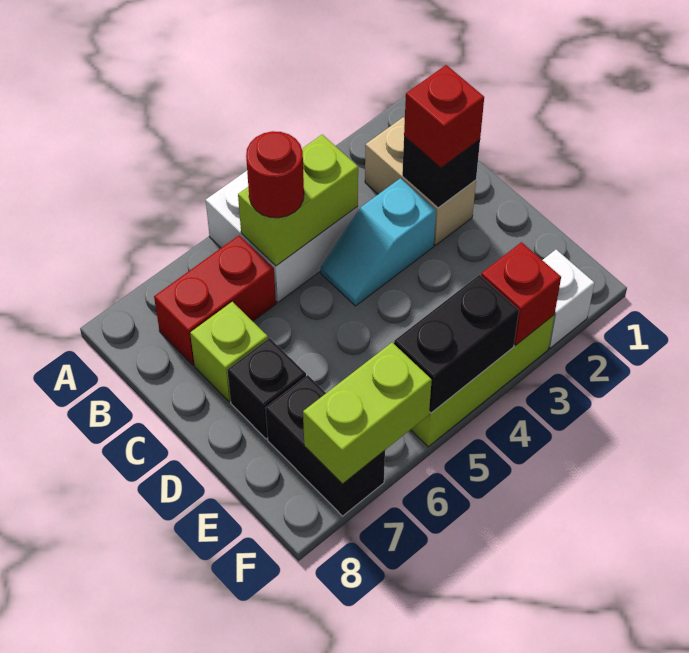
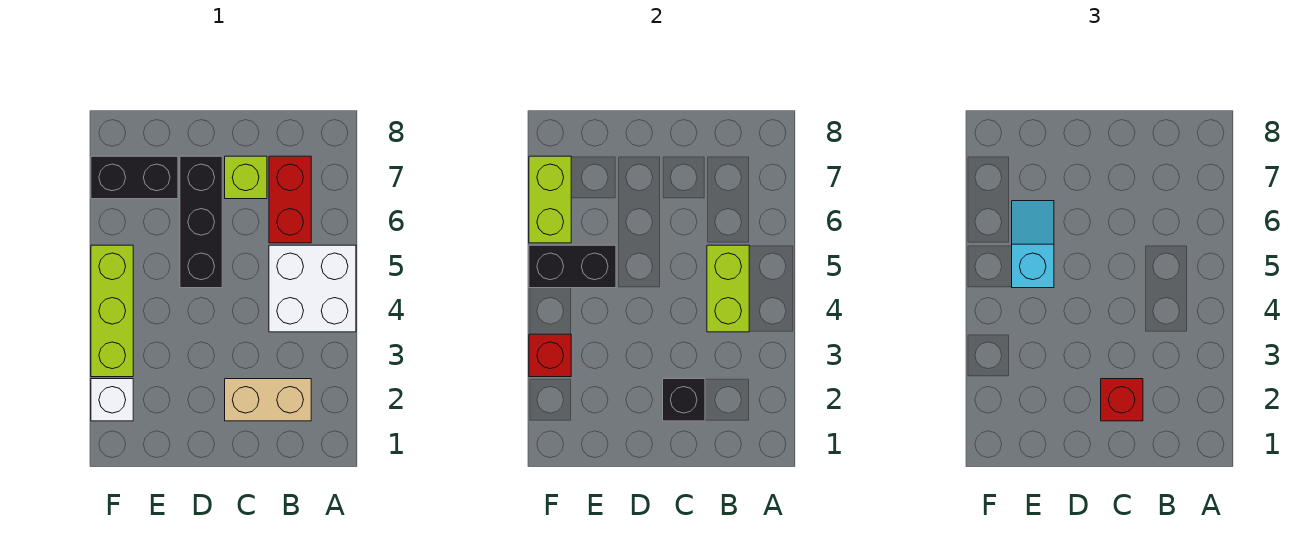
red 1x1 round brick [246,131,304,218] -> none
cyan 1x2 slope [321,178,436,306] -> cyan 1x2 slope moved to [1012,201,1054,288]
black 1x1 brick [227,338,306,439] -> black 1x3 brick [180,156,222,288]
black 1x2 brick [394,275,519,413] -> black 1x2 brick turned to [529,245,616,288]

